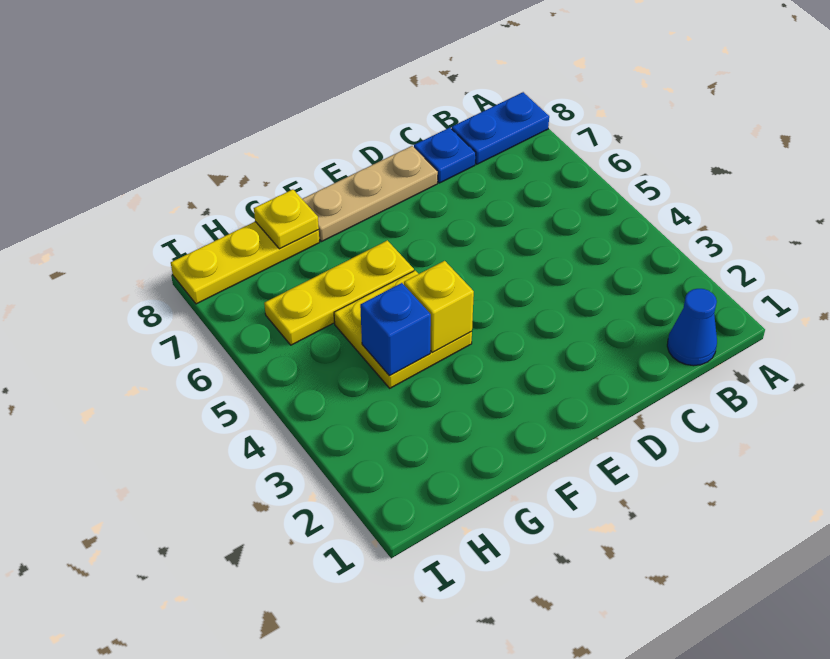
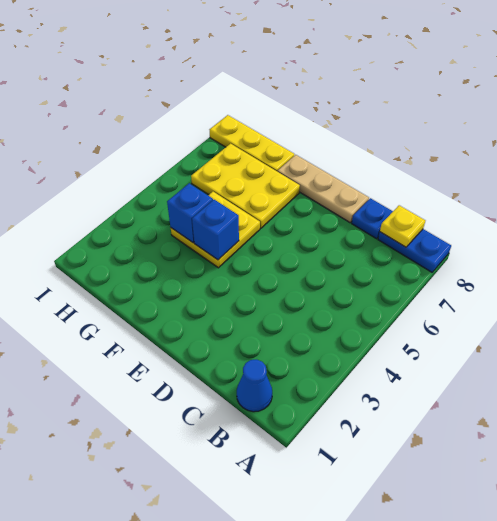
yellow 1x1 brick [404,261,474,353] -> blue 1x1 brick [192,200,239,260]
yellow 1x3 plate [264,240,414,345] -> yellow 2x3 plate [191,144,300,228]
yellow 1x1 plate [254,189,319,249] -> yellow 1x1 plate moved to [380,205,425,247]

